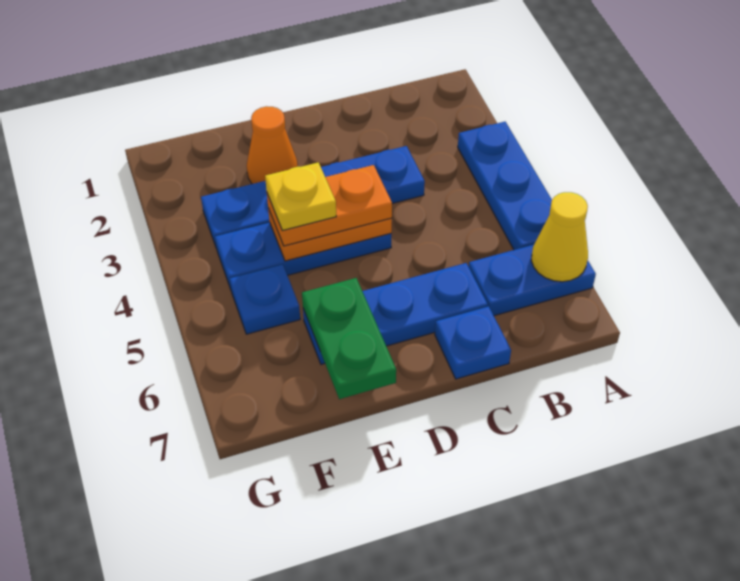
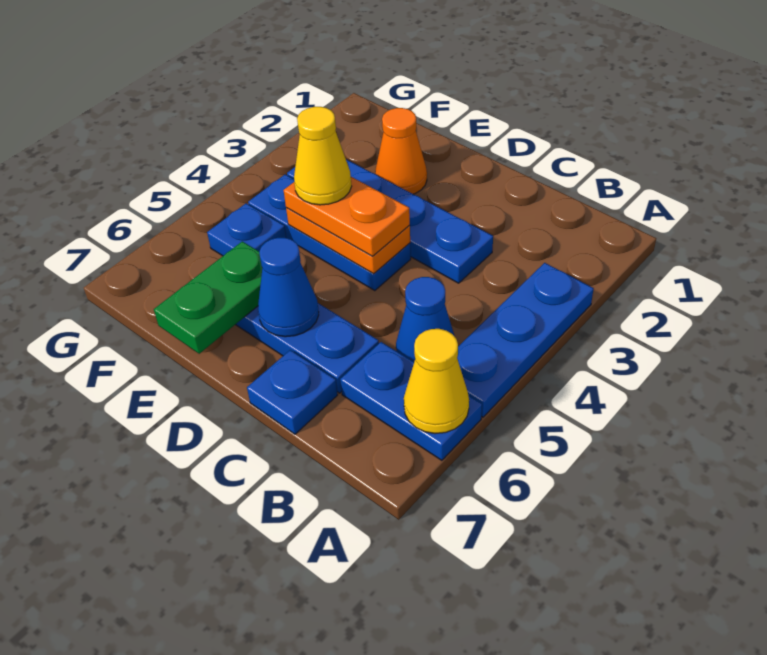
none -> blue 1x1 cone [396,277,454,362]
none -> blue 1x1 cone [258,238,319,337]
yellow 1x1 plate [265,162,336,231] -> yellow 1x1 cone [294,107,352,205]

